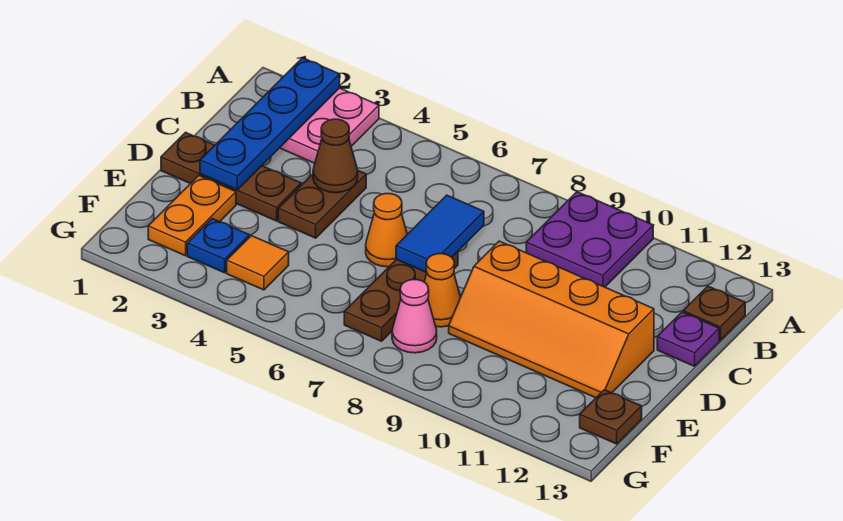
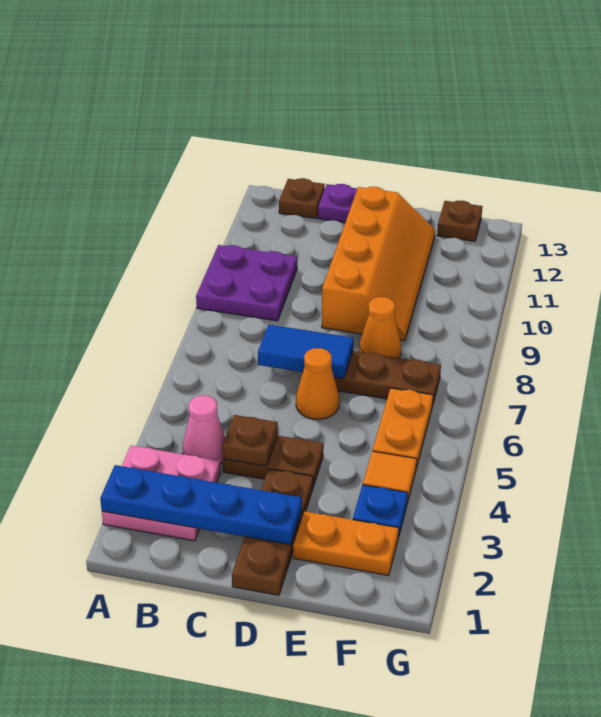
brown 1x1 cone [313,119,358,193] -> brown 1x1 plate [222,415,278,466]
none -> orange 1x2 plate [373,388,433,469]
pink 1x1 cone [392,280,437,353] -> pink 1x1 cone moved to [183,395,225,464]

